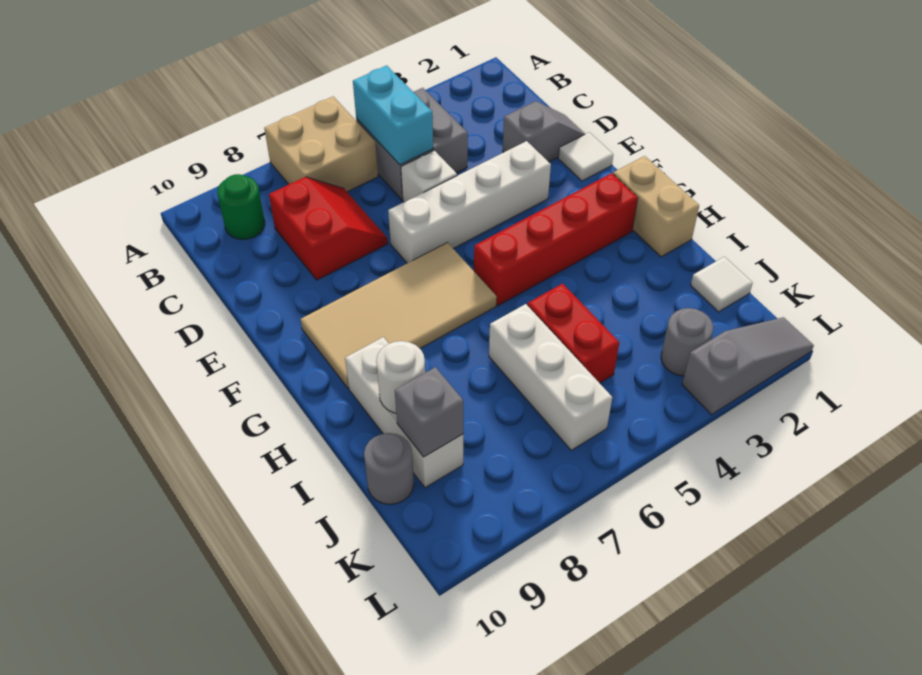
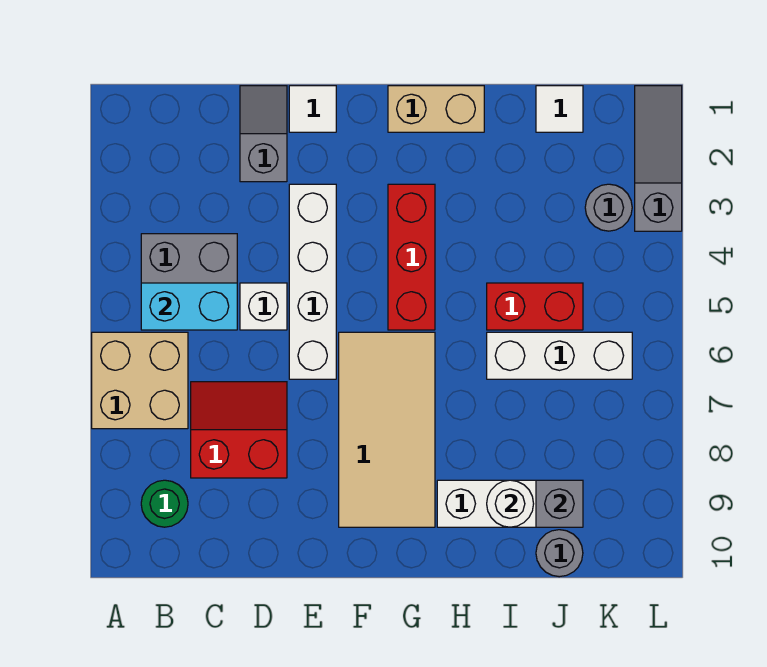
red 1x4 brick [474,173,638,306] -> red 1x3 brick [388,184,435,330]

